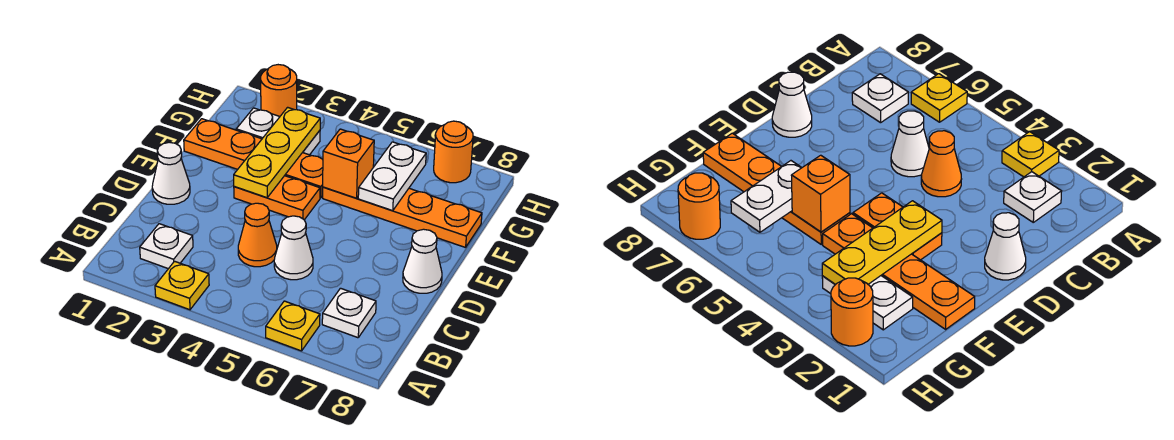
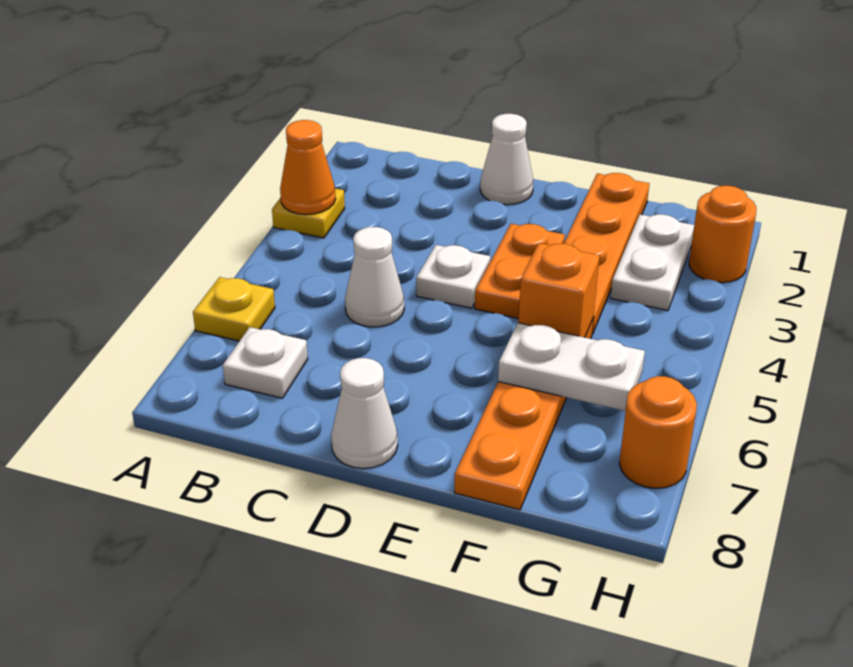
white 1x1 plate [140,224,193,269] -> white 1x1 plate moved to [416,245,490,308]
orange 1x1 cone [238,203,277,267] -> orange 1x1 cone moved to [280,120,336,215]
yellow 1x3 plate [234,107,320,198] -> none

